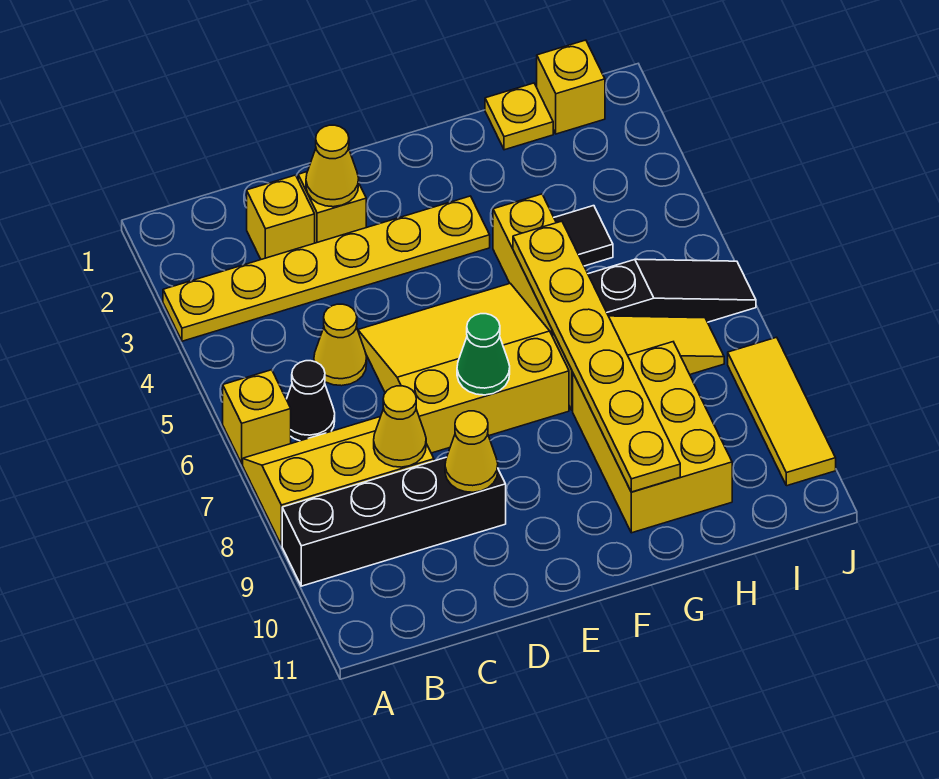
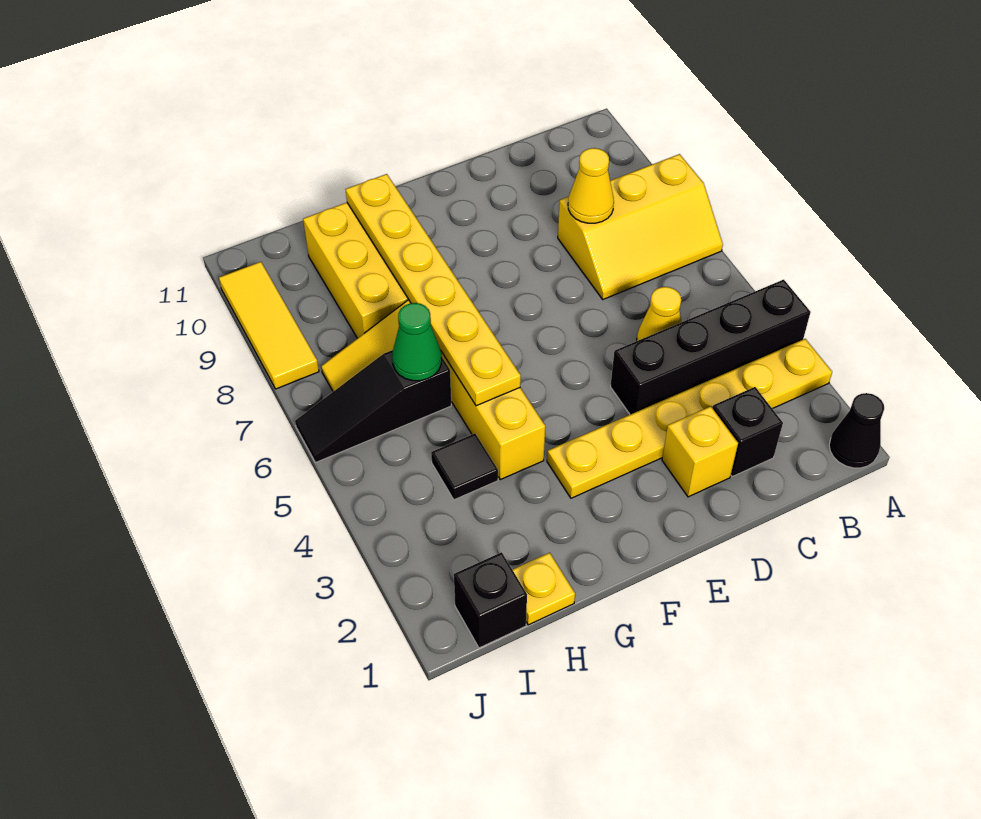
yellow 1x1 brick [223,370,291,464] -> none
black 1x4 brick [282,457,506,586] -> black 1x4 brick moved to [610,280,811,414]
black 1x1 cone [286,361,335,441] -> black 1x1 cone moved to [829,393,884,468]
yellow 1x1 brick [247,175,315,259] -> black 1x1 brick [713,387,783,477]
yellow 1x1 cone [306,125,359,207] -> none
yellow 3x3 slope [358,283,569,453] -> none
yellow 1x1 cone [445,411,498,492] -> none
green 1x1 cone [457,314,510,395] -> green 1x1 cone moved to [392,303,442,381]
yellow 1x1 brick [537,40,605,134] -> black 1x1 brick [454,552,527,648]

